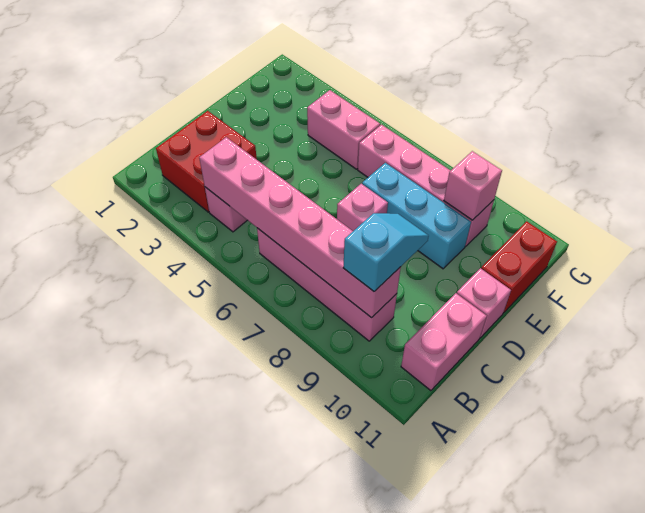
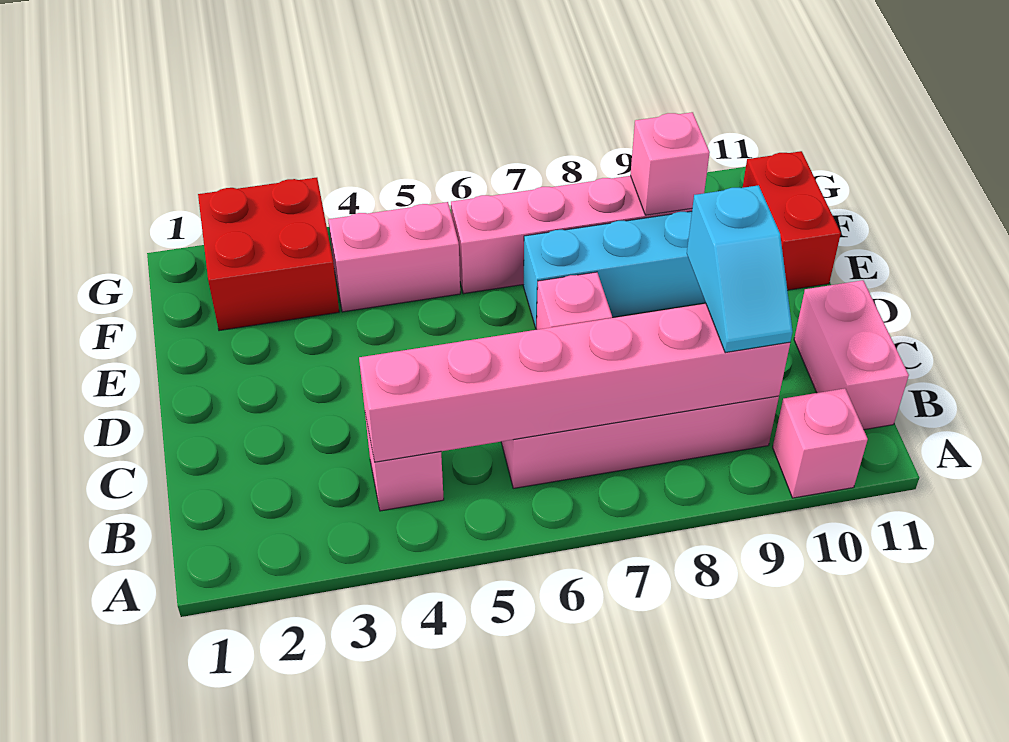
red 2x2 brick [156,111,257,212] -> red 2x2 brick moved to [198,178,339,331]
cyan 1x2 slope [343,213,429,291] -> cyan 1x2 slope turned to [687,185,793,353]
pink 1x1 brick [457,268,511,338] -> pink 1x1 brick moved to [773,388,868,498]

